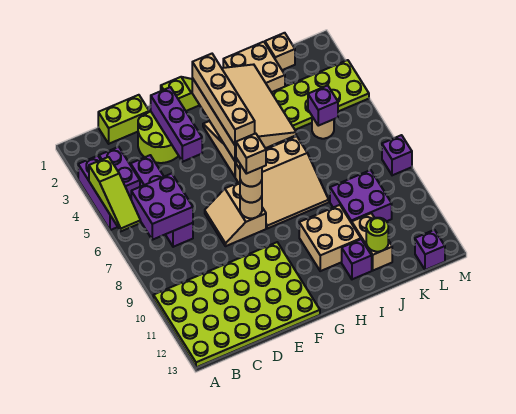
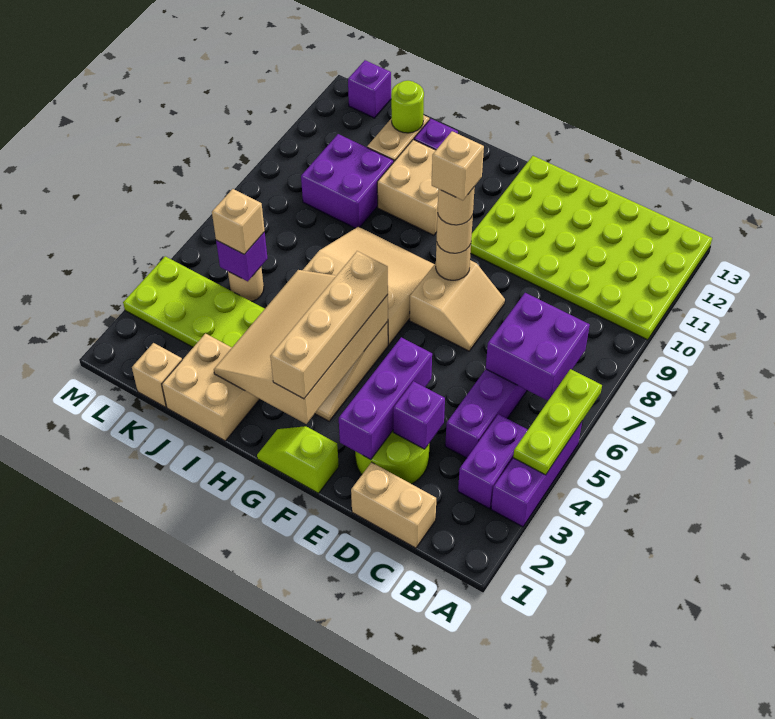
lime 1x3 slope [89,157,141,231] -> lime 1x3 plate [513,369,602,475]
lime 1x2 brick [98,95,149,144] -> tan 1x2 brick [351,462,436,548]
none -> tan 1x1 brick [212,189,265,254]
purple 1x1 brick [382,135,412,175] -> purple 1x1 brick moved to [393,381,445,449]

